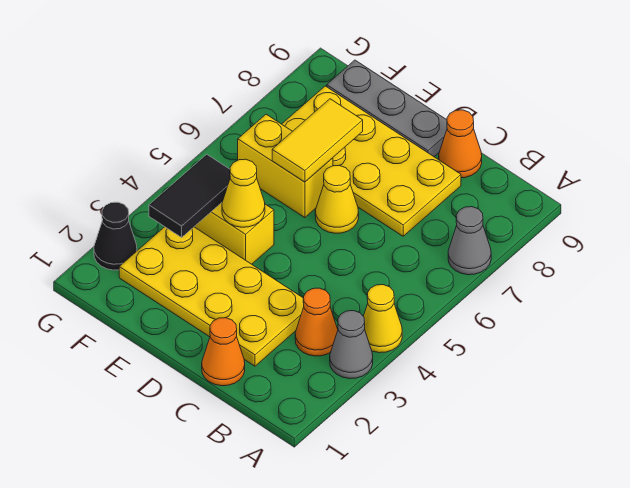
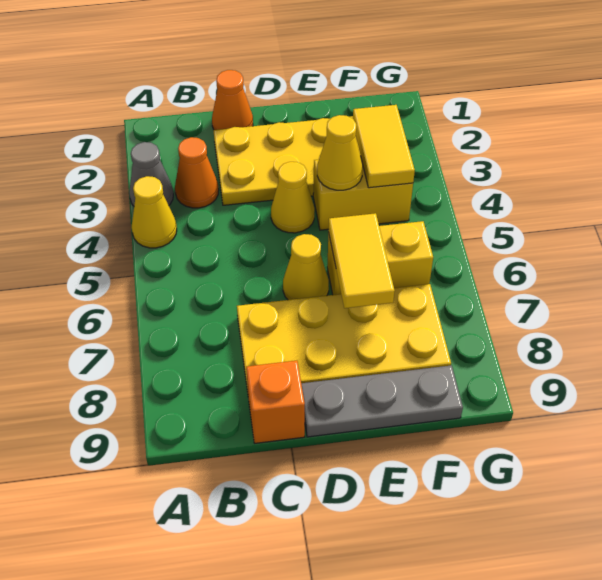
grey 1x1 cone [448,207,491,275] -> none
orange 1x1 cone [439,110,482,178] -> orange 1x1 brick [246,361,305,443]
none -> yellow 1x1 cone [271,162,315,233]
black 1x2 tile [149,154,230,237] -> yellow 1x2 tile [353,105,415,188]
black 1x1 cone [94,202,137,270] -> none

